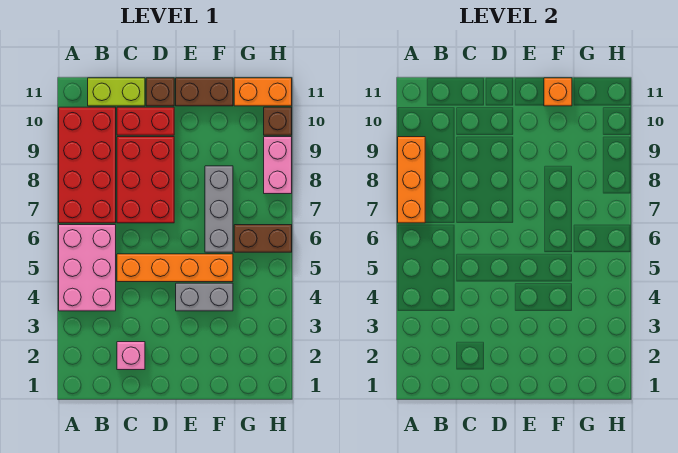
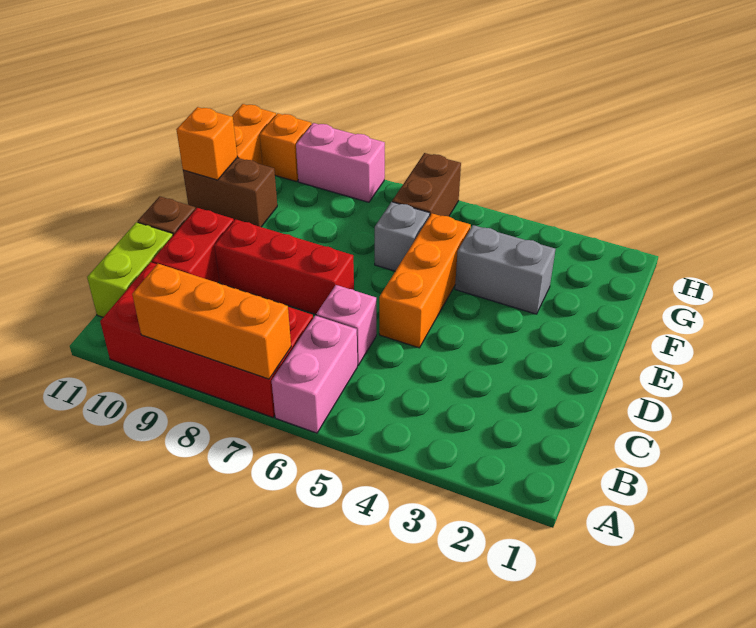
pink 2x3 brick [59,225,116,311] -> pink 1x2 brick [272,316,357,433]
pink 1x1 brick [117,342,145,370] -> pink 1x1 brick moved to [316,285,376,365]
orange 1x4 brick [117,254,233,282] -> orange 1x3 brick [379,213,471,348]
red 2x3 brick [117,137,174,223] -> red 1x3 brick [214,219,354,314]
grey 1x2 brick [176,283,233,311] -> grey 1x2 brick turned to [455,225,555,314]
brown 1x2 brick [176,78,233,106] -> brown 1x2 brick turned to [183,158,277,227]
grey 1x3 brick [205,166,233,252] -> grey 1x1 brick [375,202,430,271]
brown 1x1 brick [264,107,292,135] -> orange 1x1 brick [260,113,312,182]

